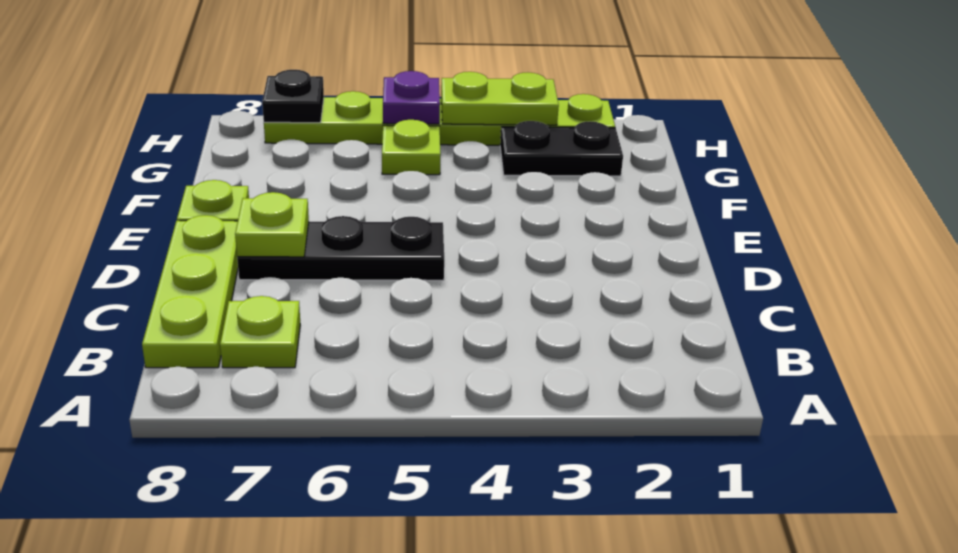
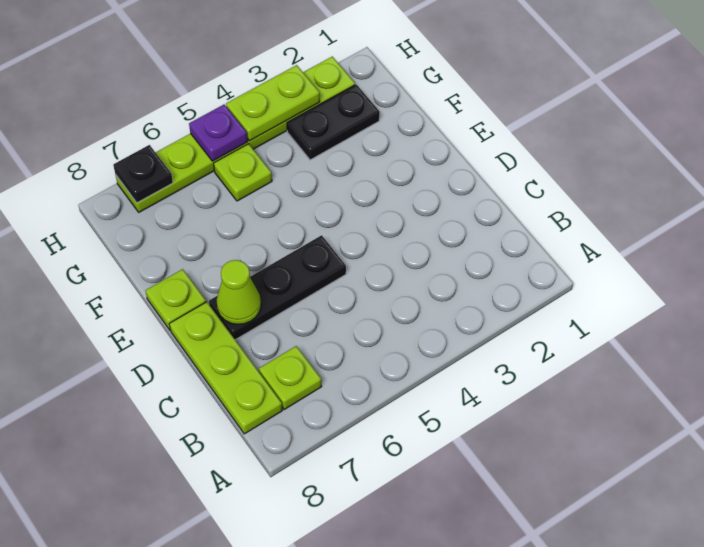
lime 1x1 plate [235,192,309,257] -> lime 1x1 cone [216,260,261,324]

